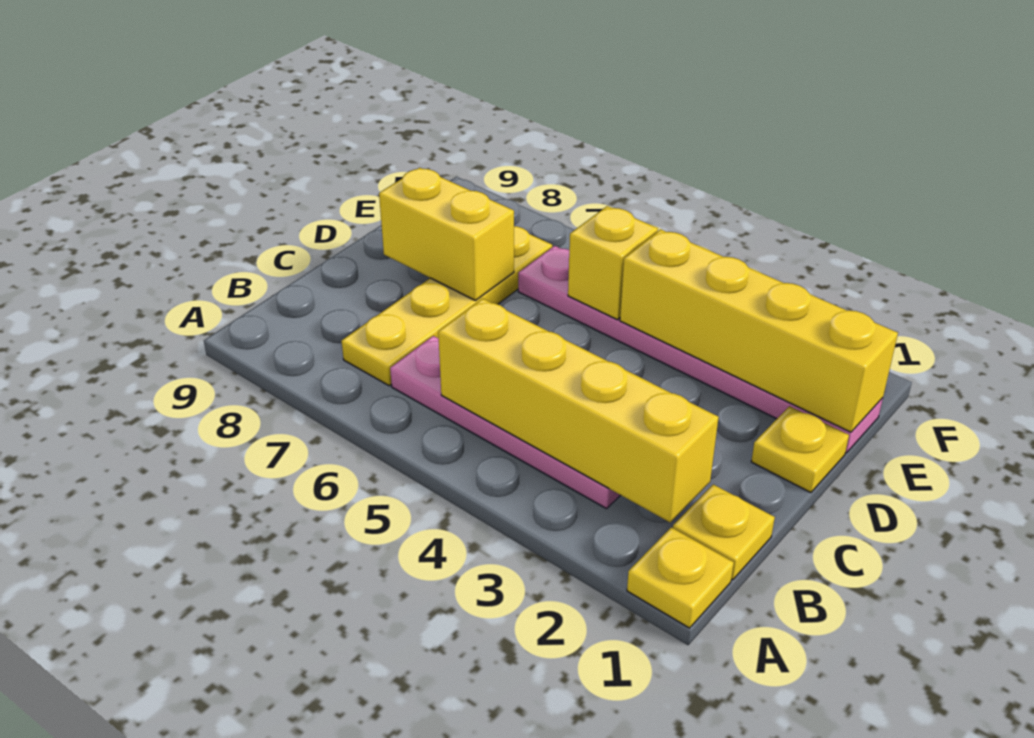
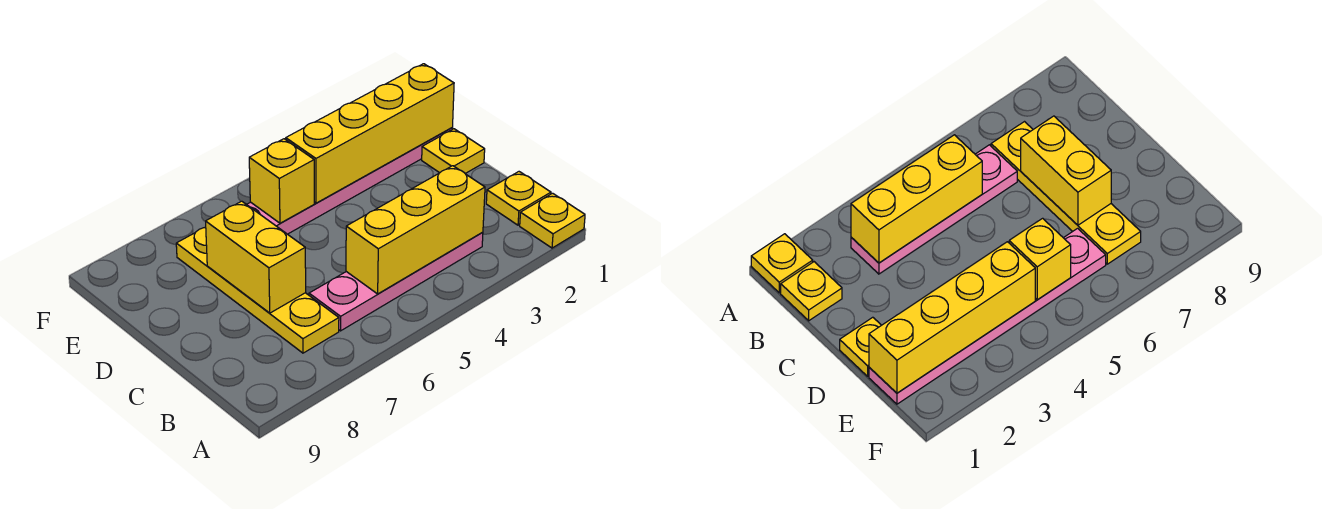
yellow 1x4 brick [438,298,719,522] -> yellow 1x3 brick [346,166,485,294]
yellow 1x2 brick [379,168,514,301] -> yellow 1x2 brick turned to [206,201,306,313]

